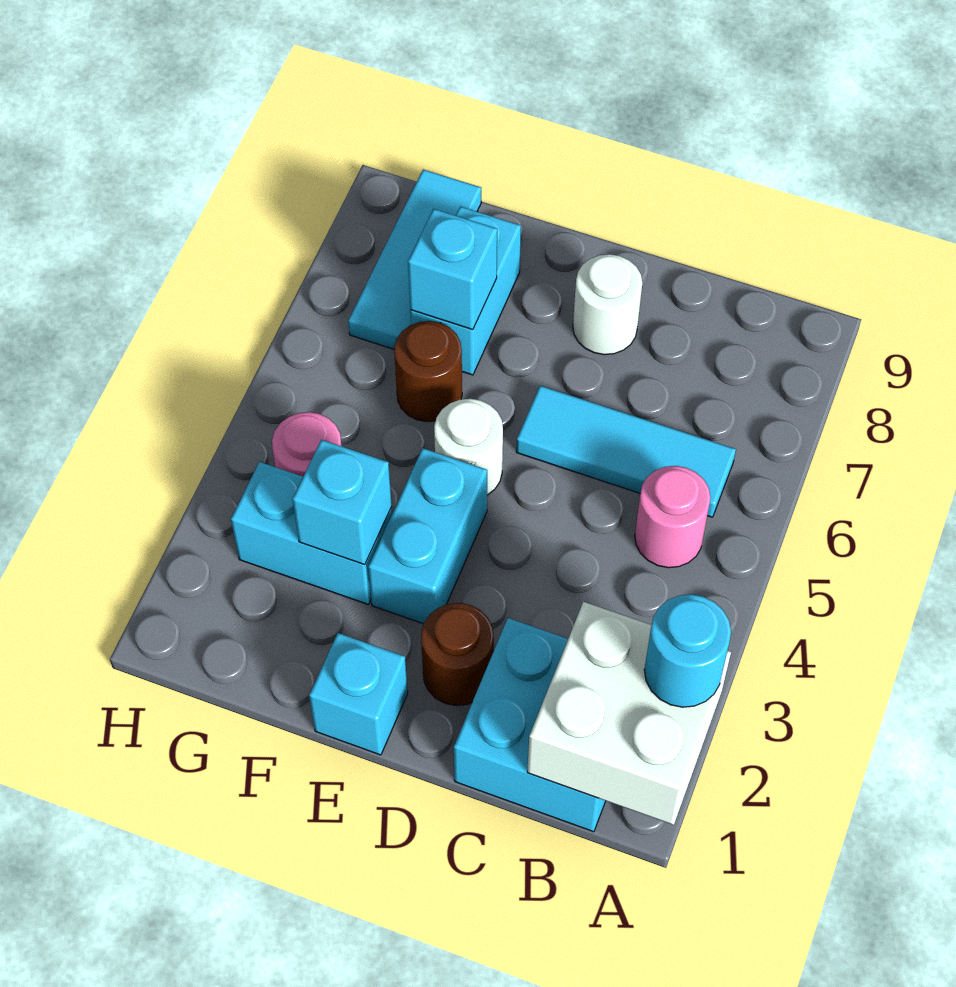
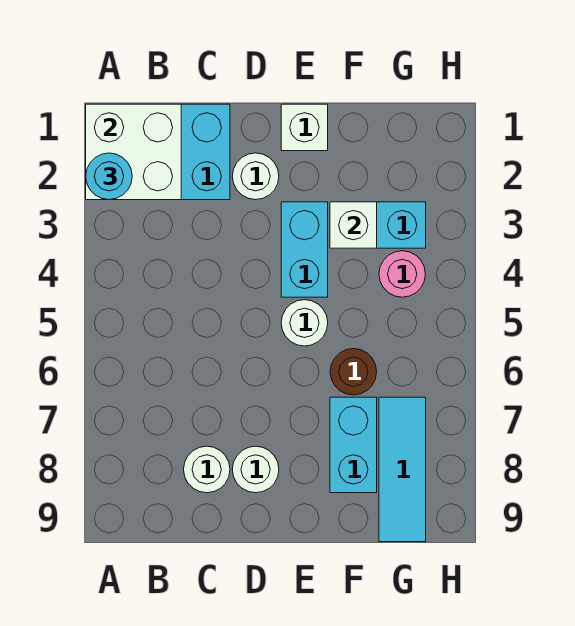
pink 1x1 round brick [635,466,711,568] -> none
cyan 1x3 tile [516,386,736,517] -> none
none -> white 1x1 round brick [184,446,230,493]
brown 1x1 round brick [421,603,494,706] -> white 1x1 round brick [232,153,279,200]
cyan 1x1 brick [309,633,408,755] -> white 1x1 brick [281,104,328,151]
cyan 1x1 brick [292,440,392,564] -> white 1x1 brick [330,202,377,248]
cyan 1x1 brick [408,209,497,330] -> none

